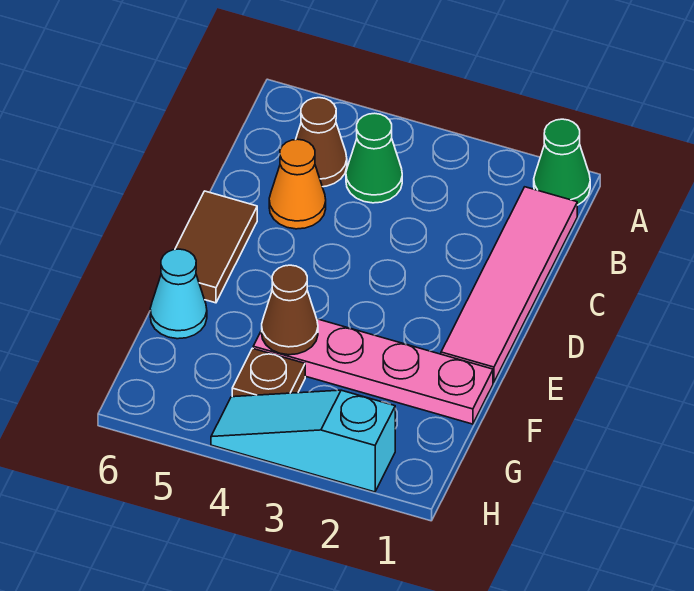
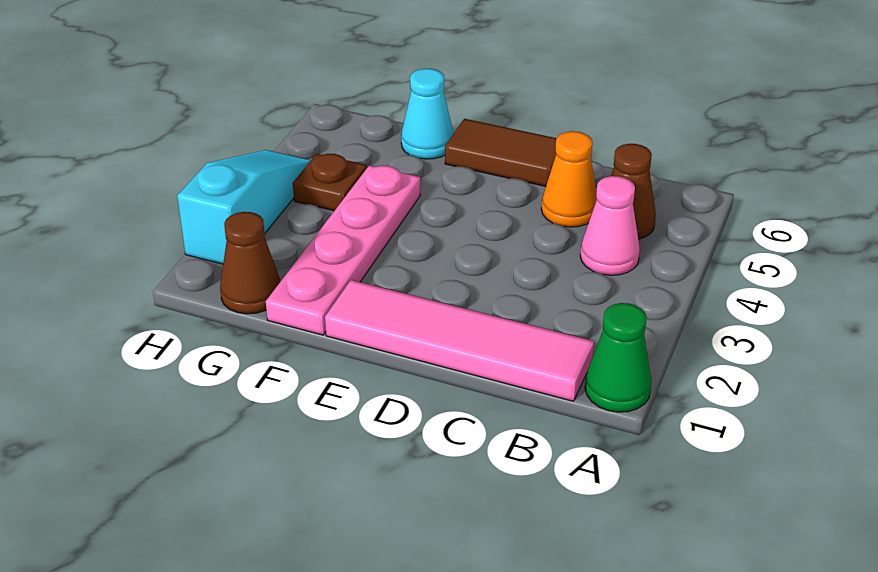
green 1x1 cone [346,113,402,203] -> pink 1x1 cone [580,176,640,275]
brown 1x1 cone [262,265,318,355] -> brown 1x1 cone moved to [220,212,280,314]

